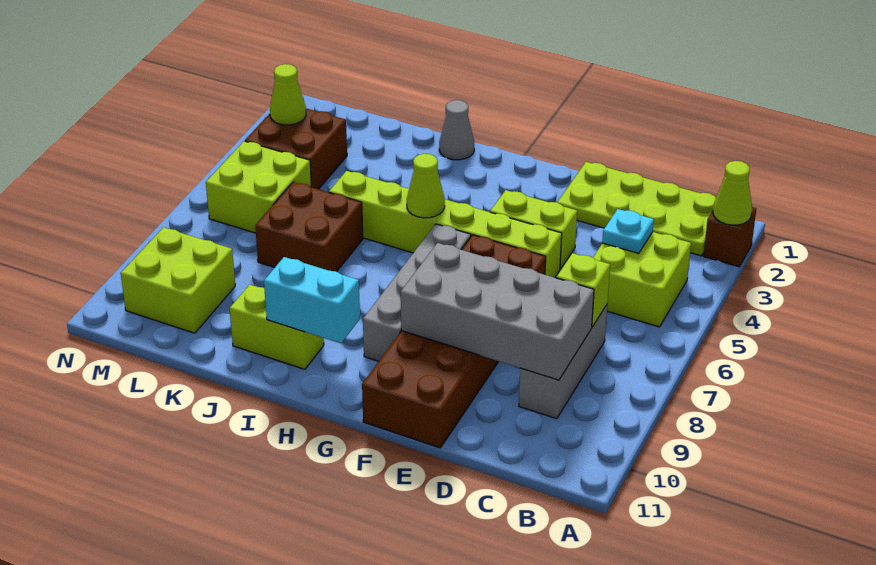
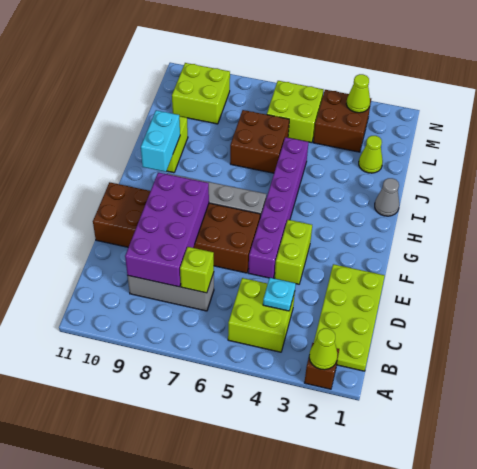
grey 2x4 brick [401,243,594,380] -> purple 2x4 brick [125,173,209,287]
lime 1x6 brick [329,171,562,278] -> purple 1x6 brick [248,137,308,278]
lime 1x1 cone [407,154,445,218] -> lime 1x1 cone moved to [359,136,383,173]

